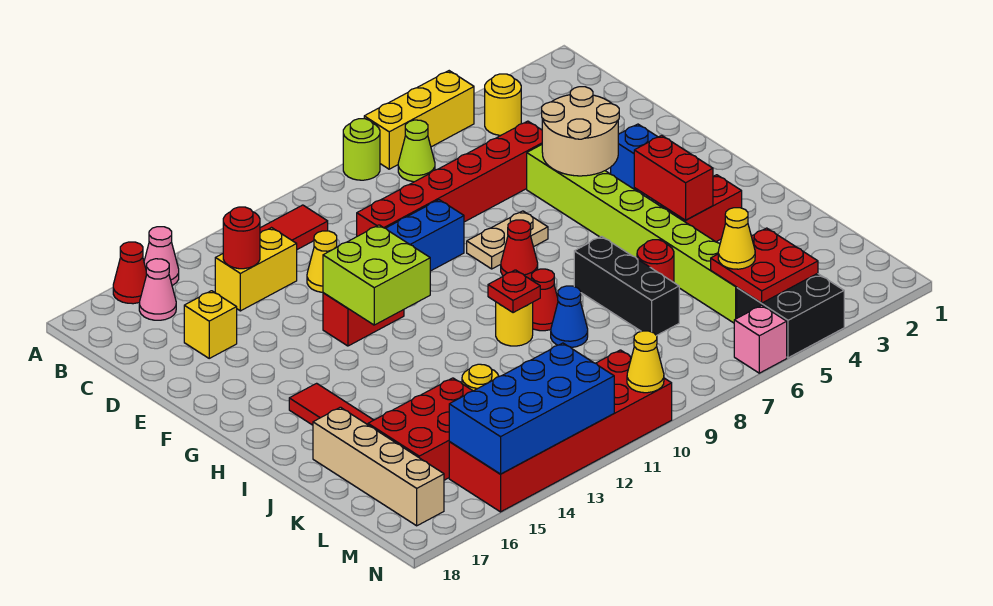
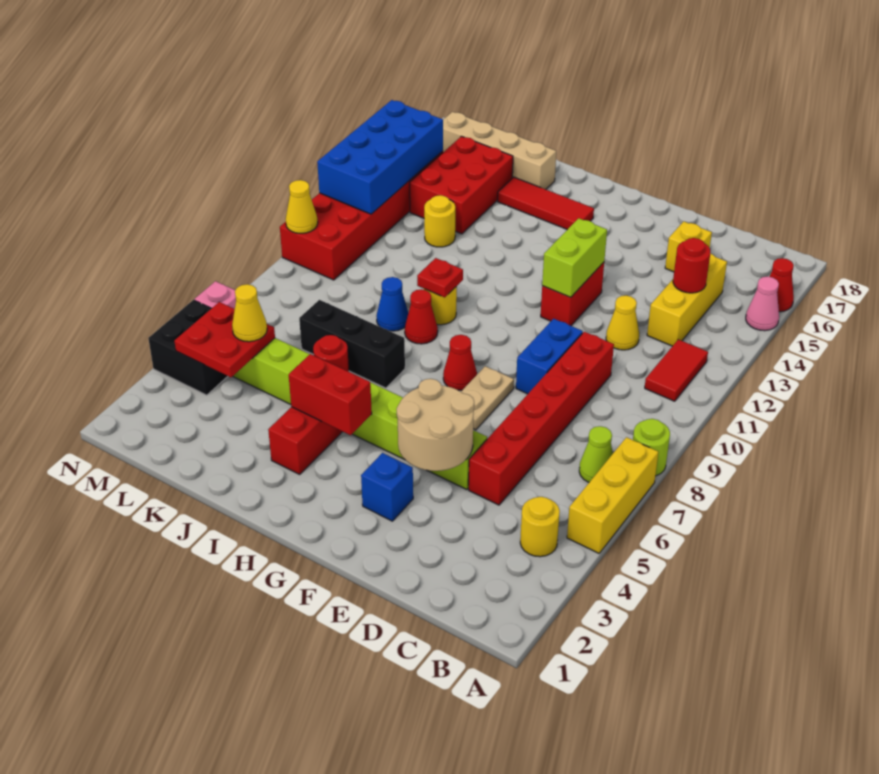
pink 1x1 cone [139,259,176,320] -> none
yellow 1x2 brick [215,228,297,311] -> yellow 1x3 brick [647,253,727,346]
lime 2x2 brick [323,225,430,325] -> lime 1x2 brick [542,218,607,297]

